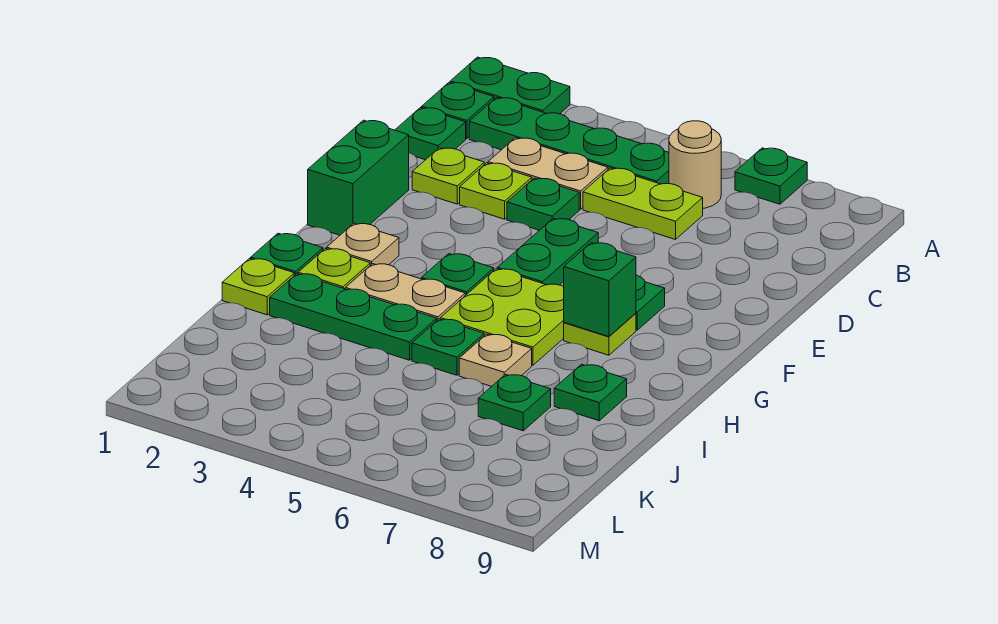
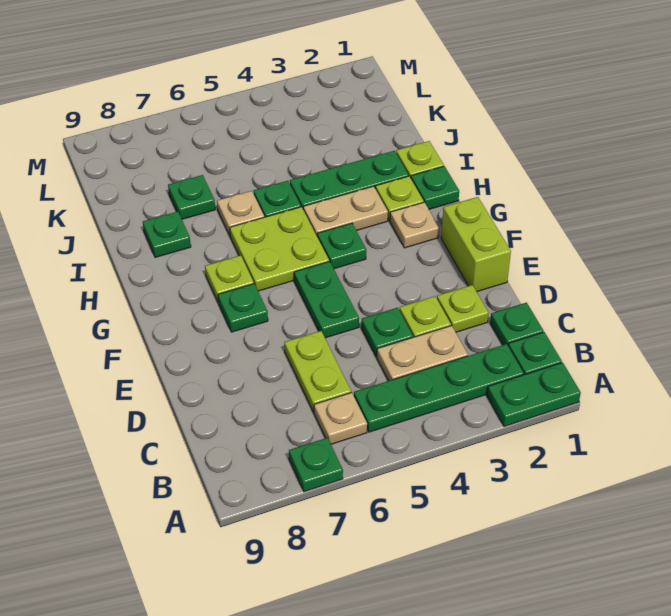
tan 1x1 round brick [669,121,721,208] -> tan 1x1 plate [314,392,367,444]
lime 1x2 plate [583,168,703,240] -> lime 1x2 plate turned to [284,331,351,412]
green 1x2 brick [308,120,409,235] -> lime 1x2 brick [441,197,511,292]
green 1x1 brick [564,243,636,337] -> none

